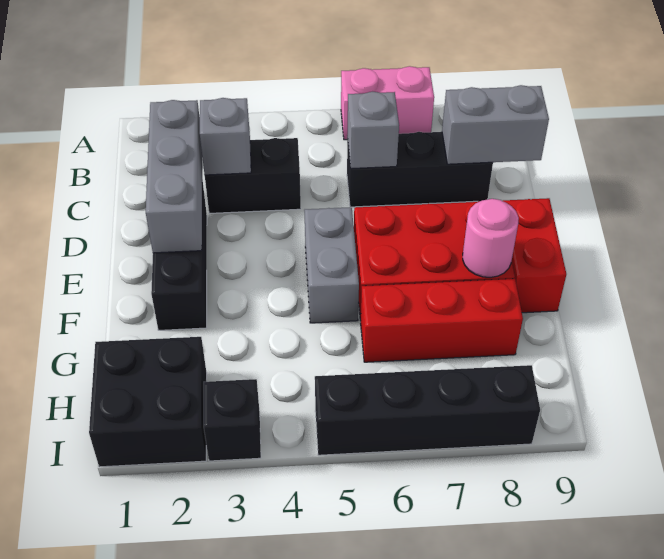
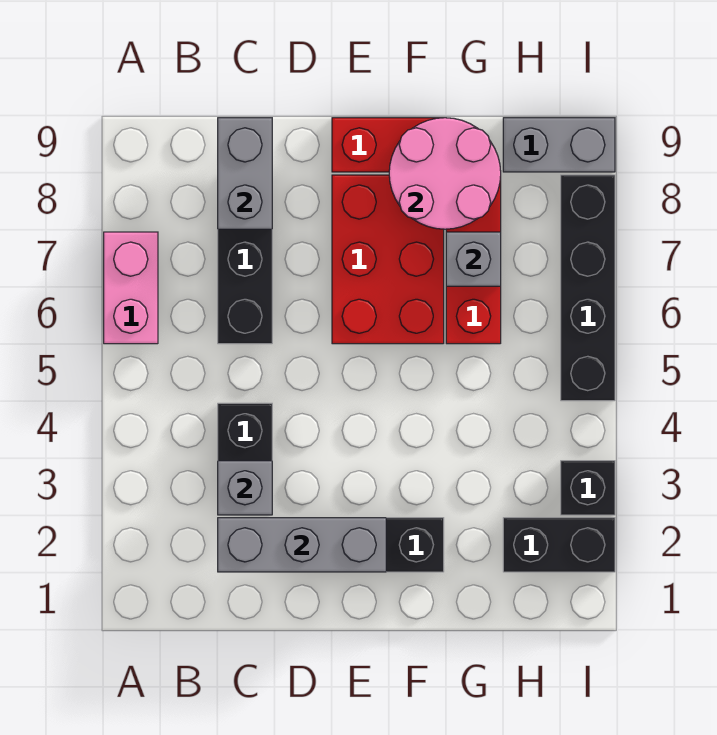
grey 1x1 brick [347,92,399,169] -> grey 1x1 brick moved to [446,232,501,286]
grey 1x2 brick [304,207,359,323] -> grey 1x2 brick moved to [503,118,615,172]
pink 1x1 round brick [463,199,519,277] -> pink 2x2 round brick [389,118,501,229]
black 2x2 brick [89,337,207,467] -> black 1x2 brick [503,518,615,572]

